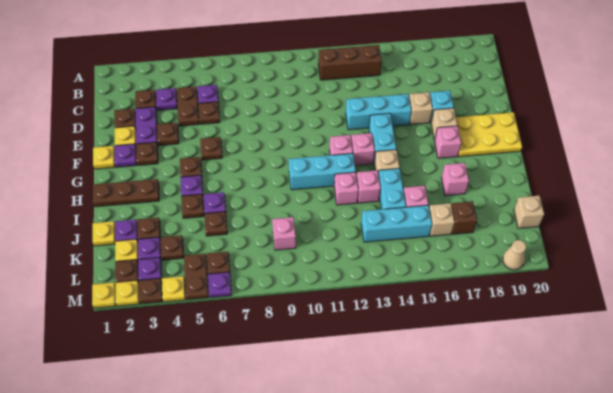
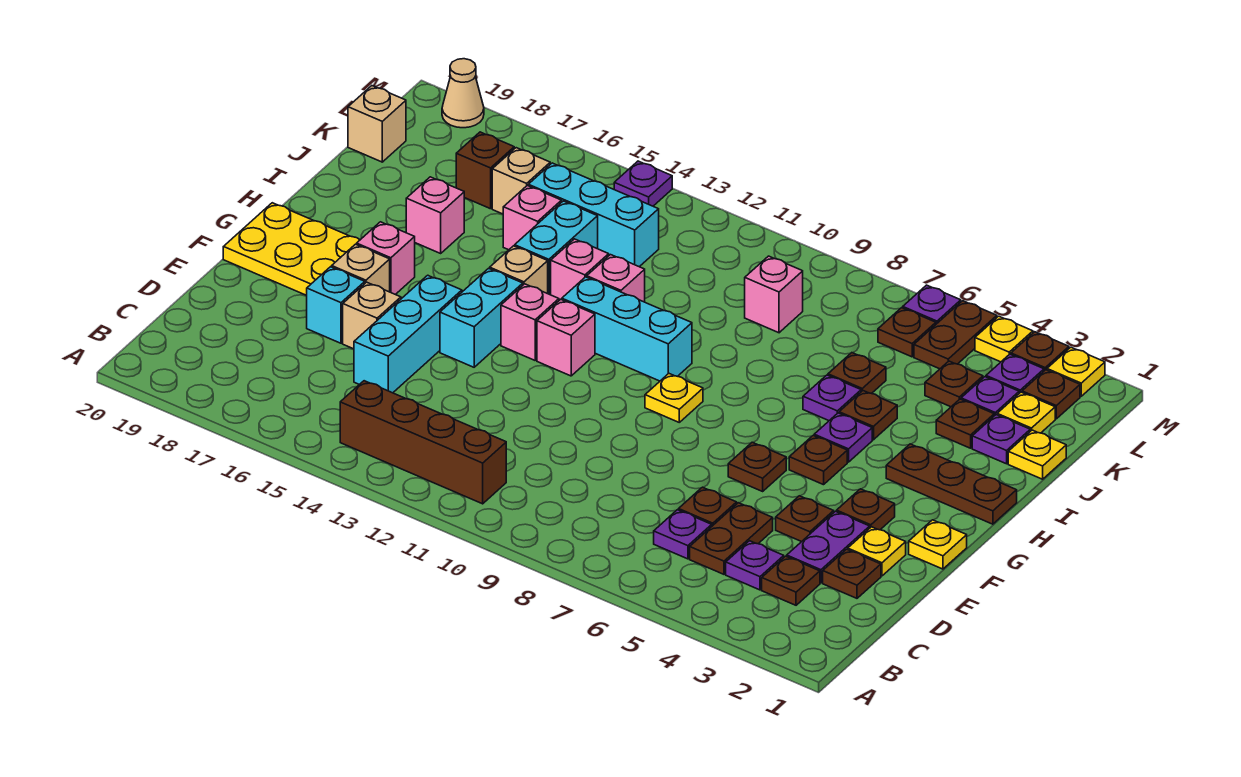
brown 1x3 brick [318,45,382,80] -> brown 1x4 brick [340,381,506,504]
cyan 1x3 brick [346,94,411,130] -> cyan 1x3 brick turned to [354,275,462,393]
purple 1x1 plate [115,144,137,167] -> purple 1x1 plate moved to [614,161,672,206]
yellow 1x1 plate [92,282,116,308] -> yellow 1x1 plate moved to [645,374,703,422]

